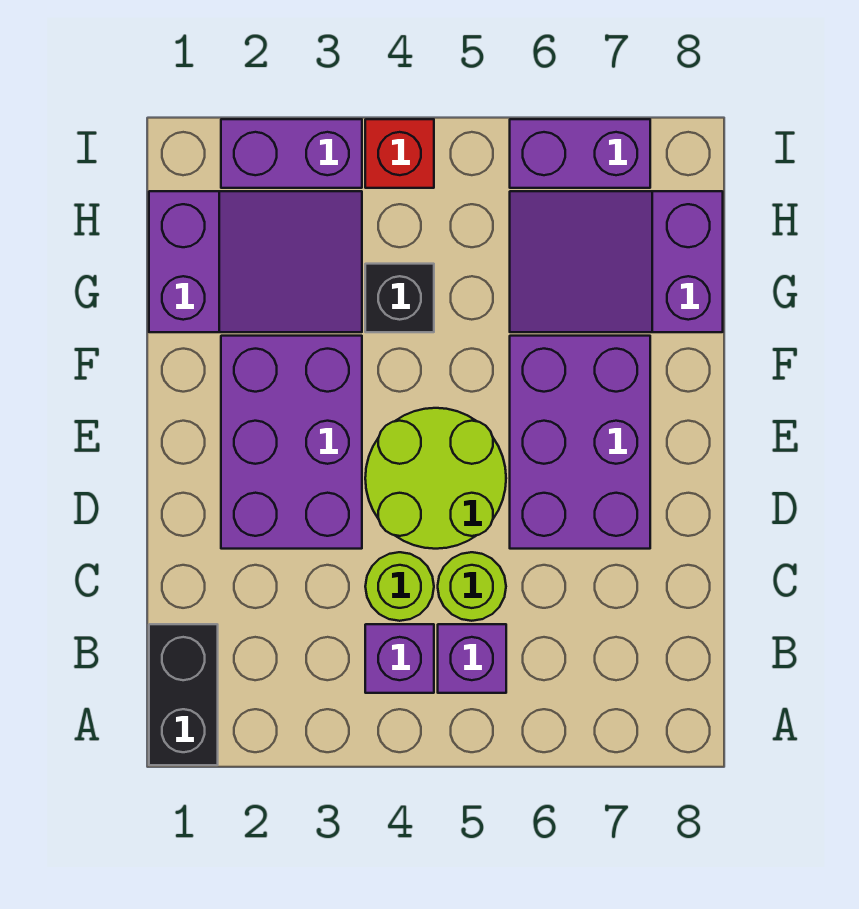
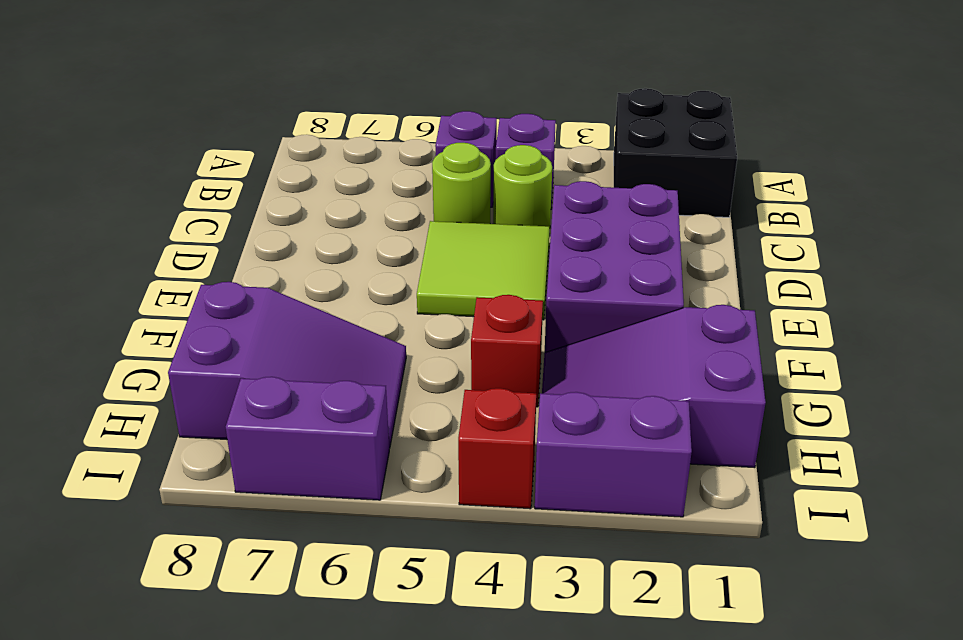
black 1x2 brick [149,624,218,765] -> black 2x2 brick [614,88,737,217]
lime 2x2 round brick [365,408,506,549] -> lime 2x2 tile [417,221,550,320]
purple 2x3 brick [510,336,650,549] -> none
black 1x1 brick [365,264,434,332] -> red 1x1 brick [471,295,543,407]

